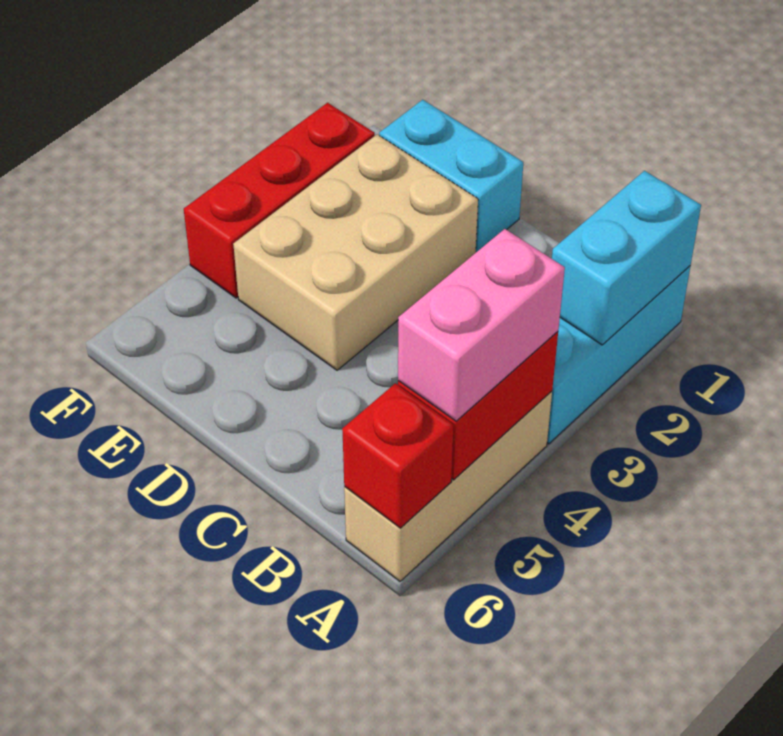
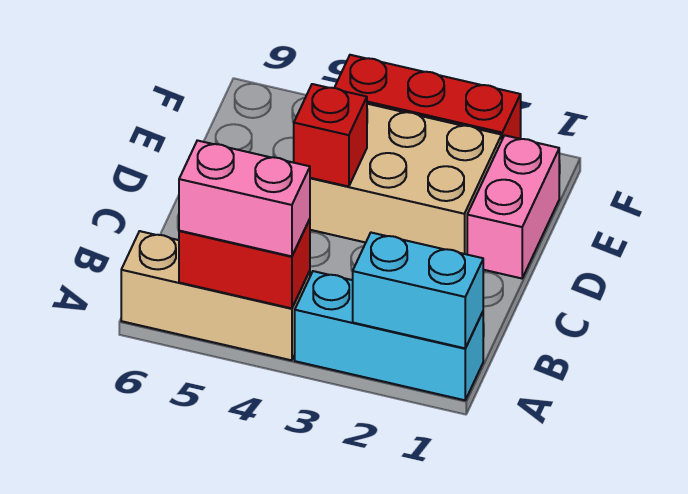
red 1x1 brick [342,383,454,528] -> red 1x1 brick moved to [294,84,367,187]
cyan 1x2 brick [379,100,523,252] -> pink 1x2 brick [467,135,559,278]

